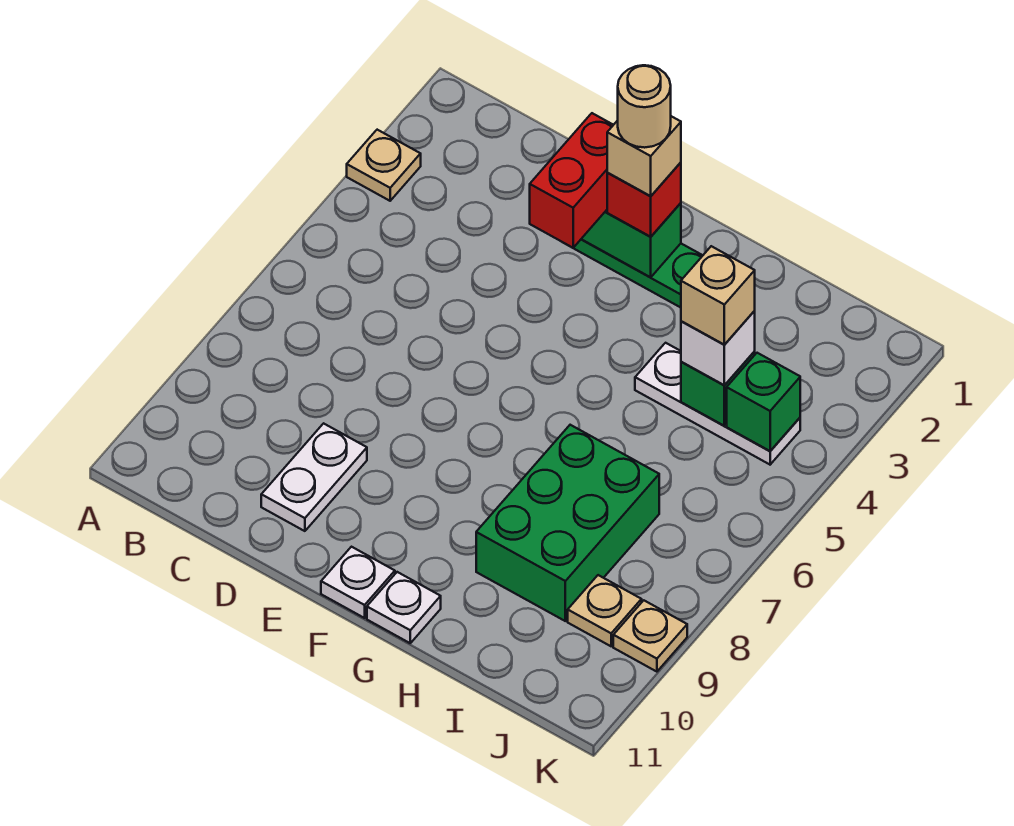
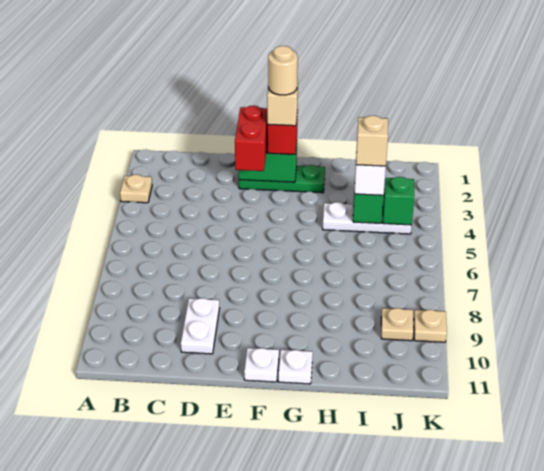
green 2x3 brick [476,425,659,621] -> none

